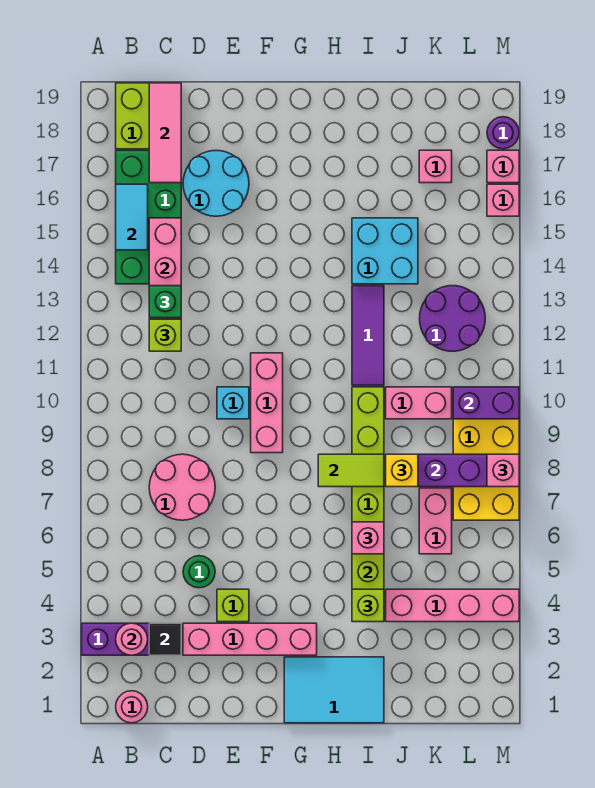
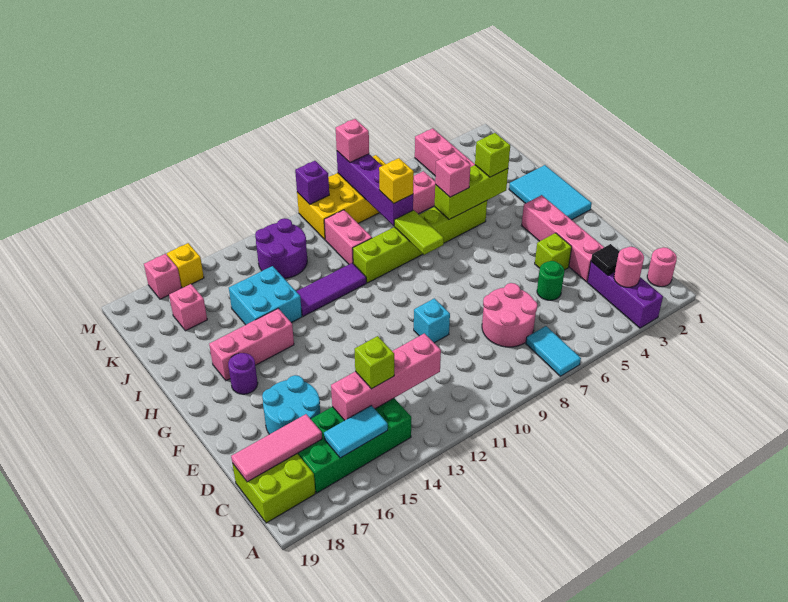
none -> cyan 1x2 tile [526,326,581,376]
lime 1x1 brick [149,319,181,351] -> lime 1x1 brick moved to [354,336,394,389]
green 1x1 brick [149,286,181,318] -> none
pink 1x3 brick [251,353,283,453] -> pink 1x3 brick moved to [209,308,294,381]
purple 1x2 brick [453,387,519,419] -> purple 1x1 brick [295,161,329,204]
pink 1x1 brick [487,184,519,216] -> yellow 1x1 brick [167,243,204,288]
purple 1x1 round brick [487,117,519,149] -> purple 1x1 round brick moved to [228,353,258,394]

